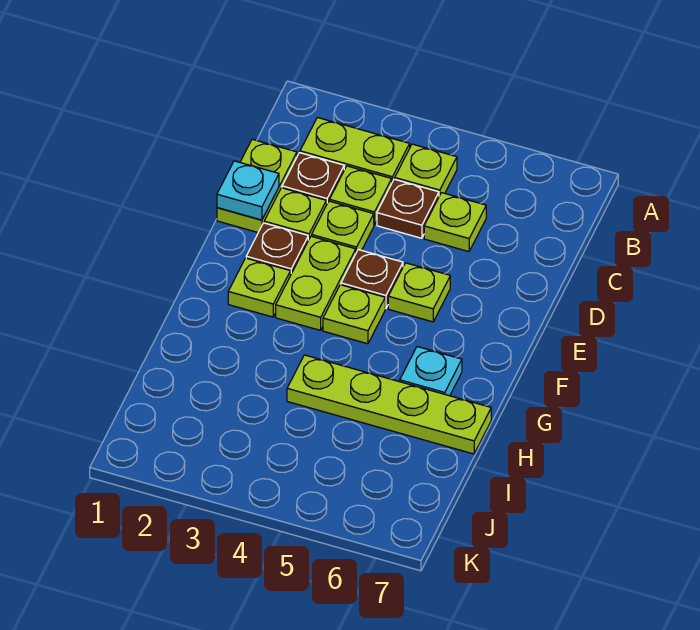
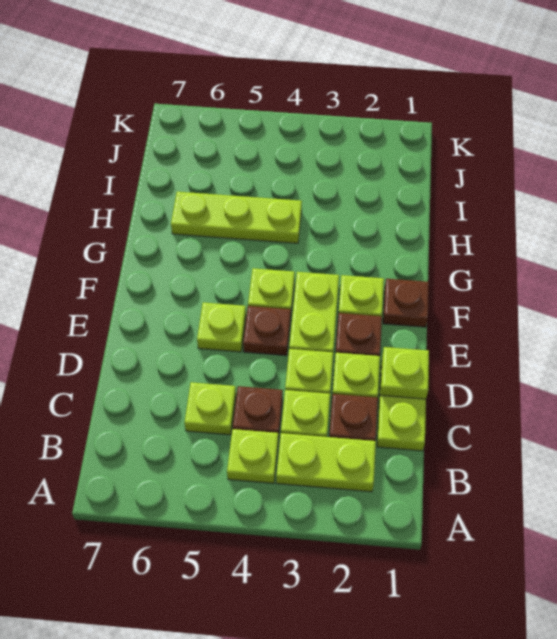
cyan 1x1 plate [217,161,279,220] -> lime 1x1 plate [381,347,429,399]
none -> brown 1x1 plate [383,279,429,327]
cyan 1x1 plate [400,347,462,396] -> none
lime 1x4 plate [287,355,491,454] -> lime 1x3 plate [171,192,302,243]

